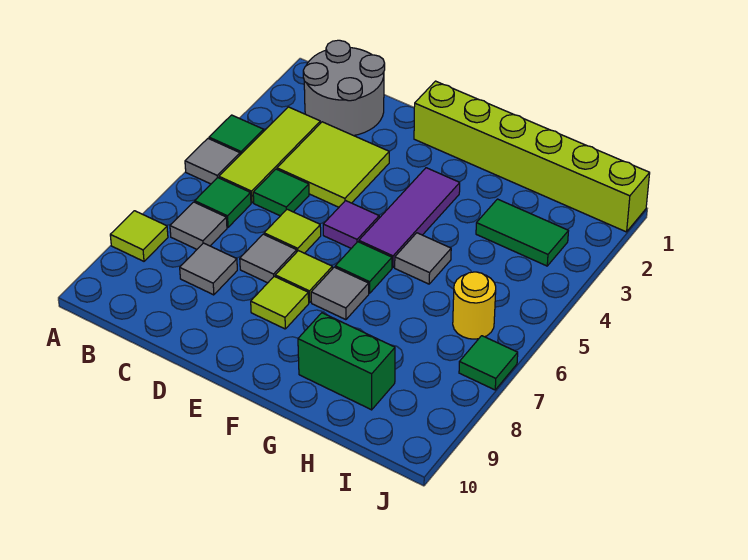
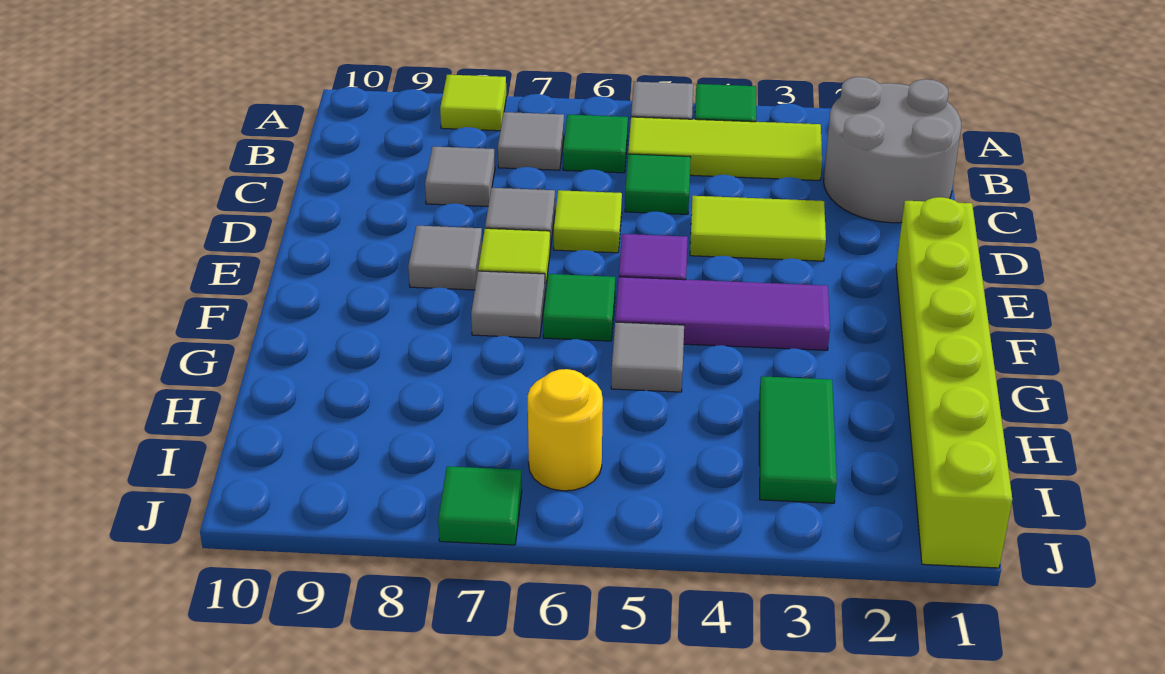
lime 2x2 tile [277,122,389,207] -> lime 1x2 tile [690,196,826,261]
lime 1x1 tile [251,276,309,329] -> grey 1x1 tile [408,226,482,290]
green 1x2 brick [298,313,395,410] -> none

